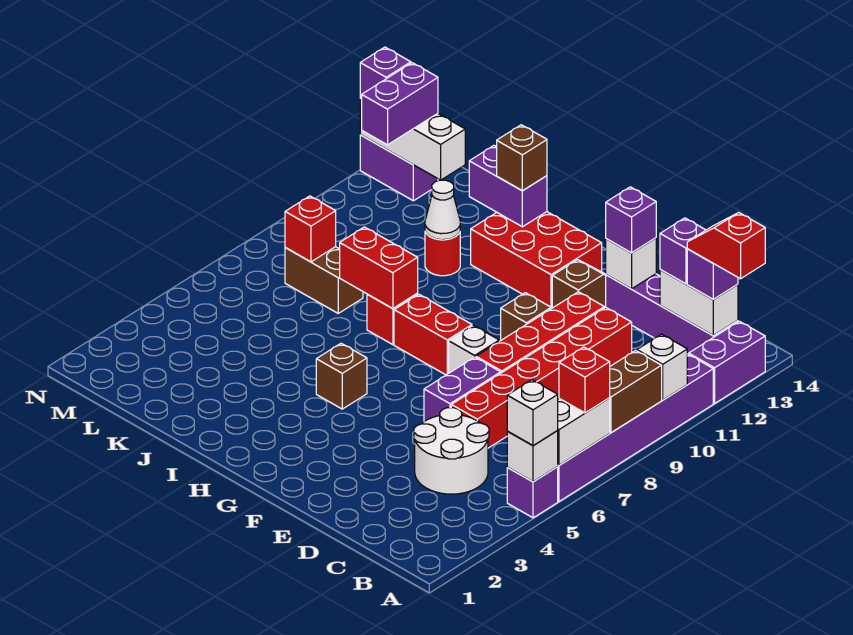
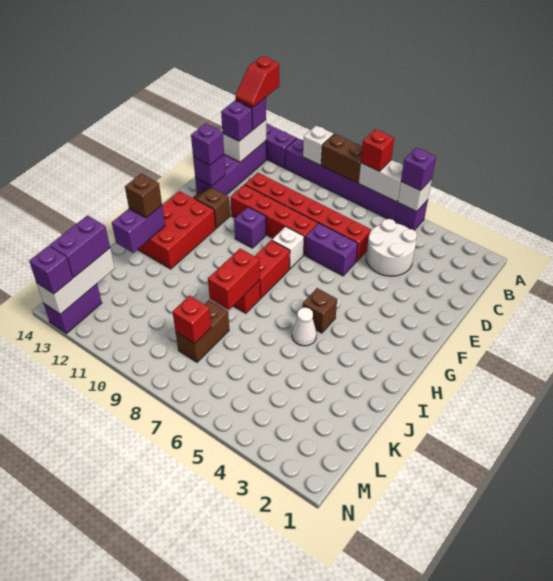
white 1x1 brick [507,380,558,446] -> purple 1x1 brick [401,148,436,191]
white 1x1 brick [606,238,656,289] -> purple 1x1 brick [193,154,225,186]
brown 1x1 brick [501,293,551,340] -> purple 1x1 brick [234,207,266,248]
red 1x1 round brick [425,232,460,276] -> none
white 1x1 cone [425,180,460,240] -> white 1x1 cone moved to [292,308,317,346]
purple 1x2 brick [362,63,438,145] -> purple 1x2 brick turned to [50,216,110,277]

